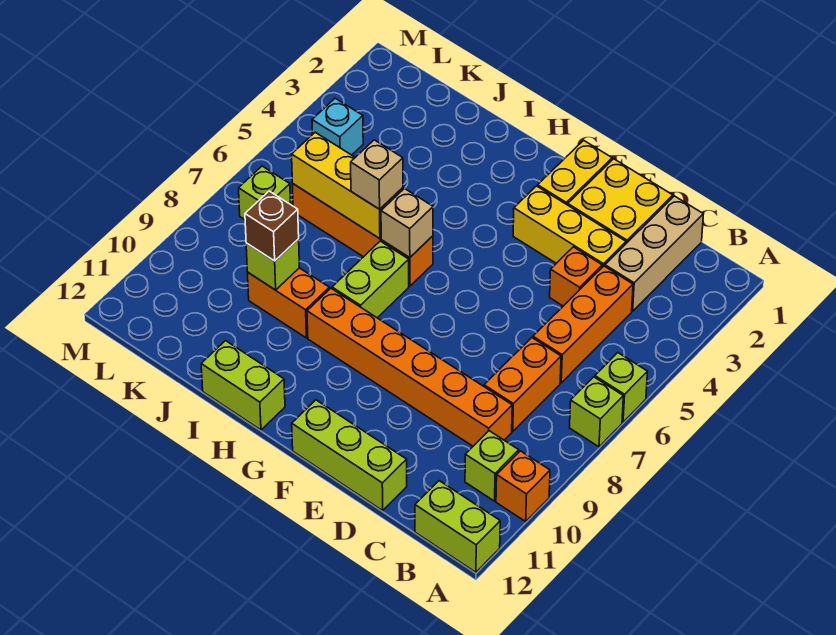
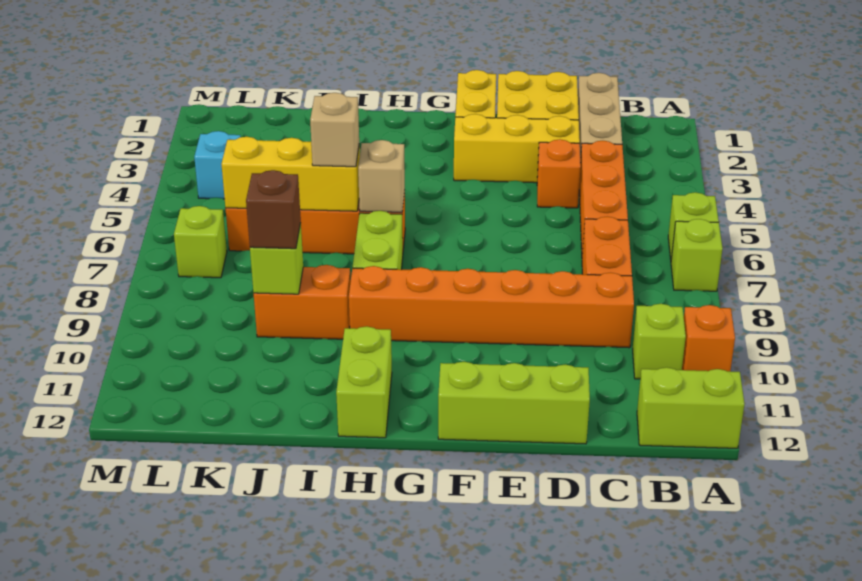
lime 1x2 brick [201,341,285,430] -> lime 1x2 brick turned to [336,326,392,438]

